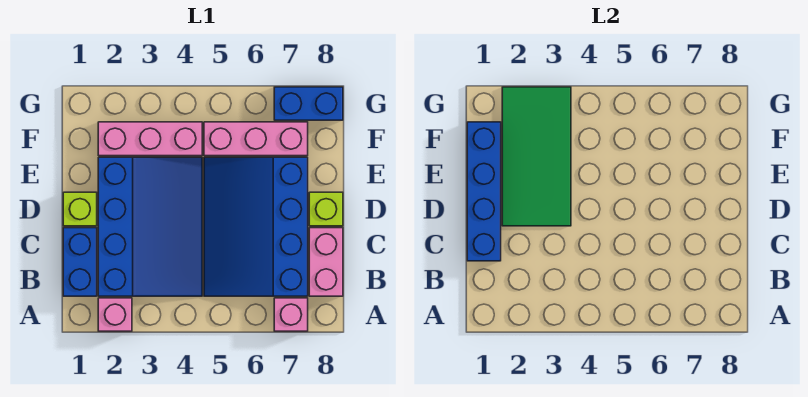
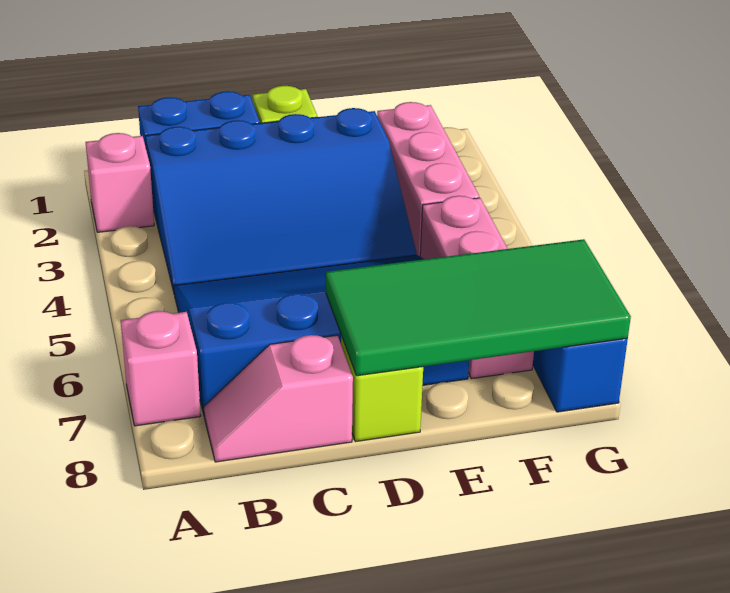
pink 1x2 brick [309,228,343,296] -> pink 1x2 slope [204,335,353,462]
blue 1x4 brick [467,122,501,261] -> none
green 2x4 tile [502,87,571,226] -> green 2x4 tile moved to [326,239,631,376]

